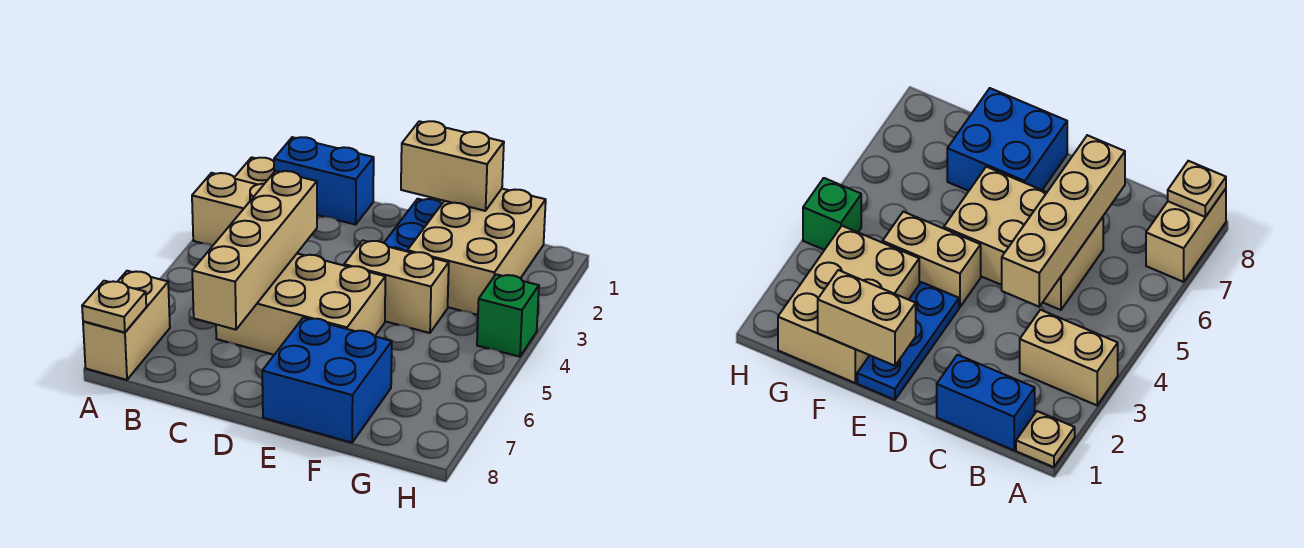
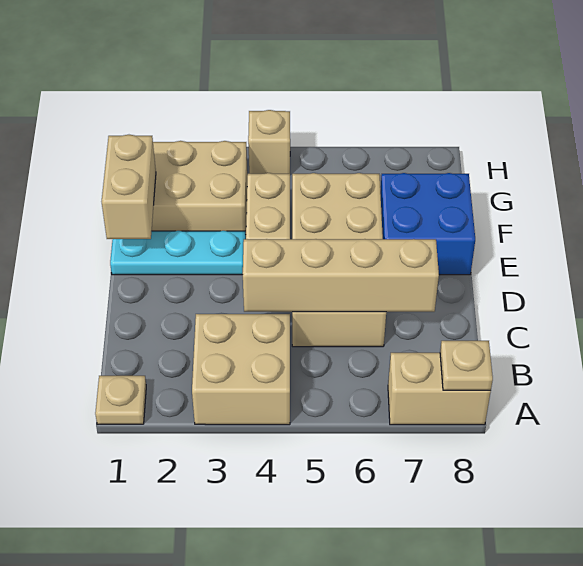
tan 1x2 brick [192,173,264,246] -> tan 2x2 brick [192,314,290,425]
blue 1x2 brick [274,137,374,225] -> none
tan 2x3 brick [216,254,385,354] -> tan 2x4 brick [292,173,386,347]
blue 1x3 plate [384,199,442,251] -> cyan 1x3 plate [110,231,246,275]
green 1x1 brick [477,274,539,357] -> tan 1x1 brick [248,110,290,174]

